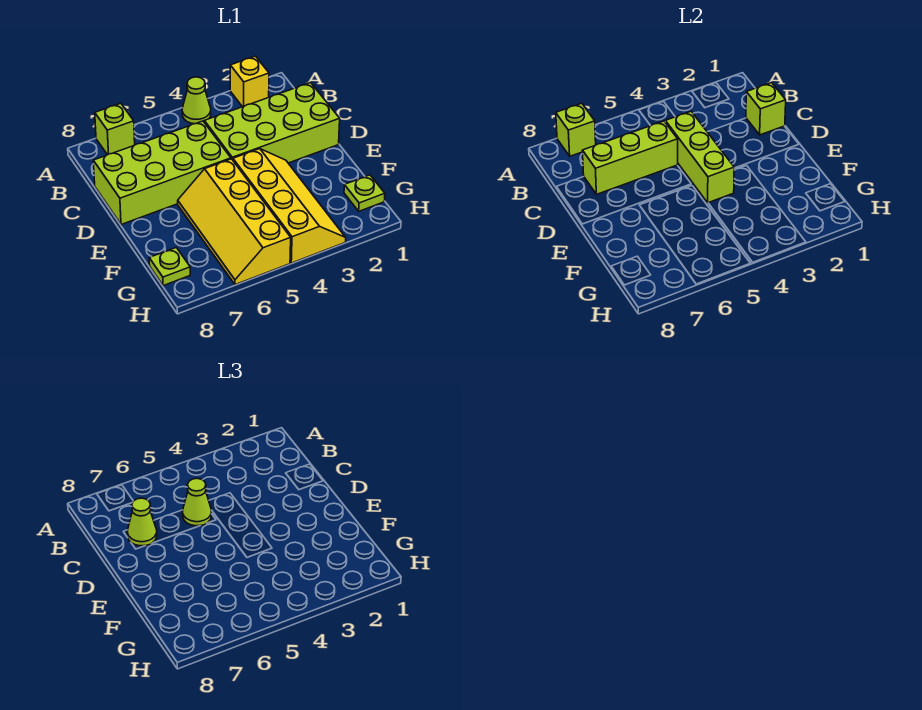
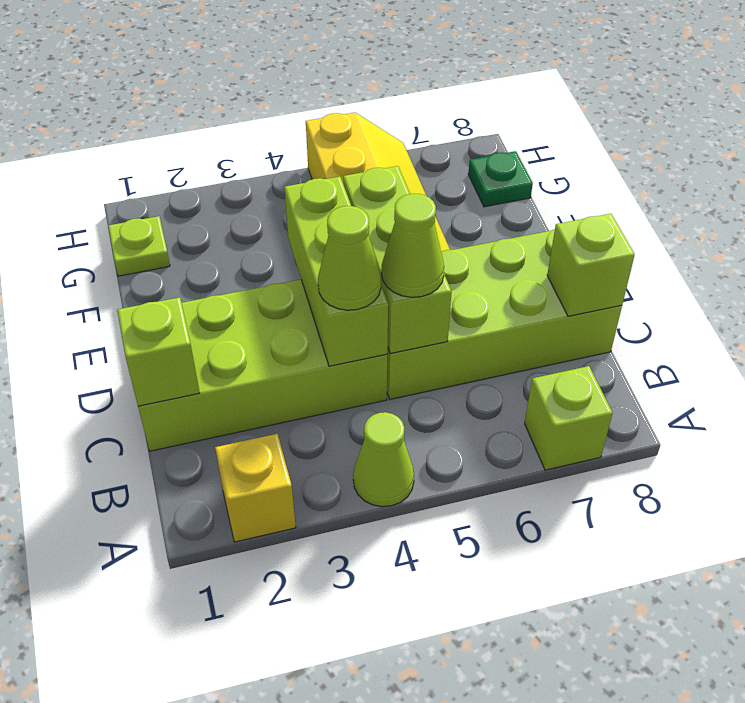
lime 1x1 brick [556,103,596,156] -> lime 1x1 brick moved to [547,214,635,316]
lime 1x3 brick [583,121,678,194] -> lime 1x3 brick turned to [343,166,452,354]
lime 1x1 cone [128,498,157,546] -> lime 1x1 cone moved to [318,206,381,310]
yellow 2x4 slope [233,149,346,263] -> none
lime 1x1 plate [149,247,190,286] -> green 1x1 plate [468,151,533,207]

